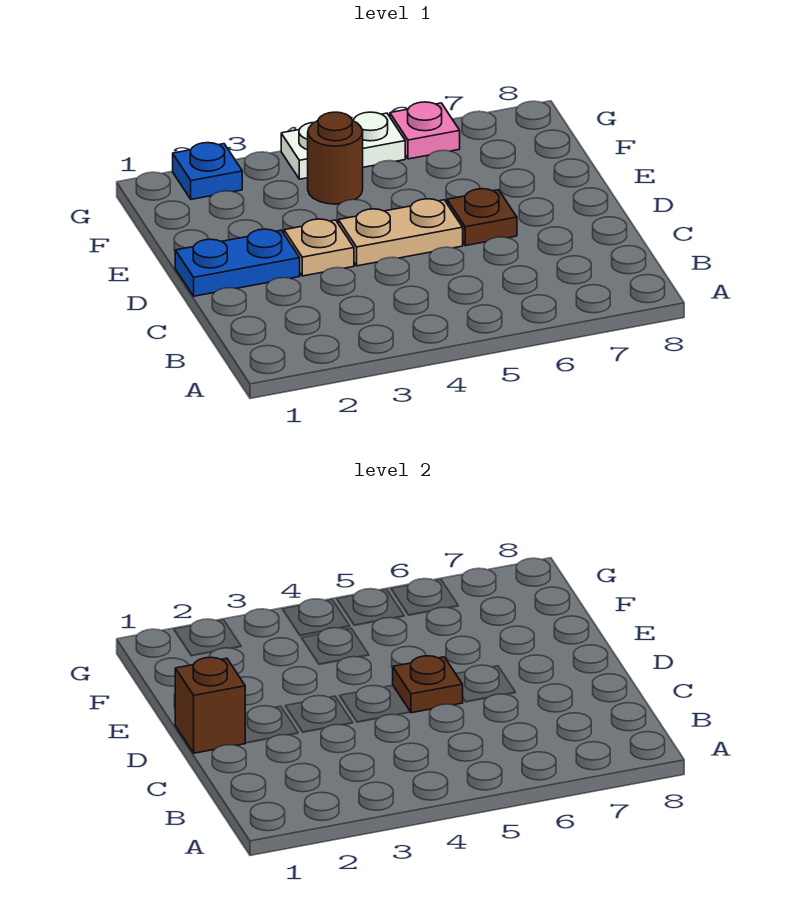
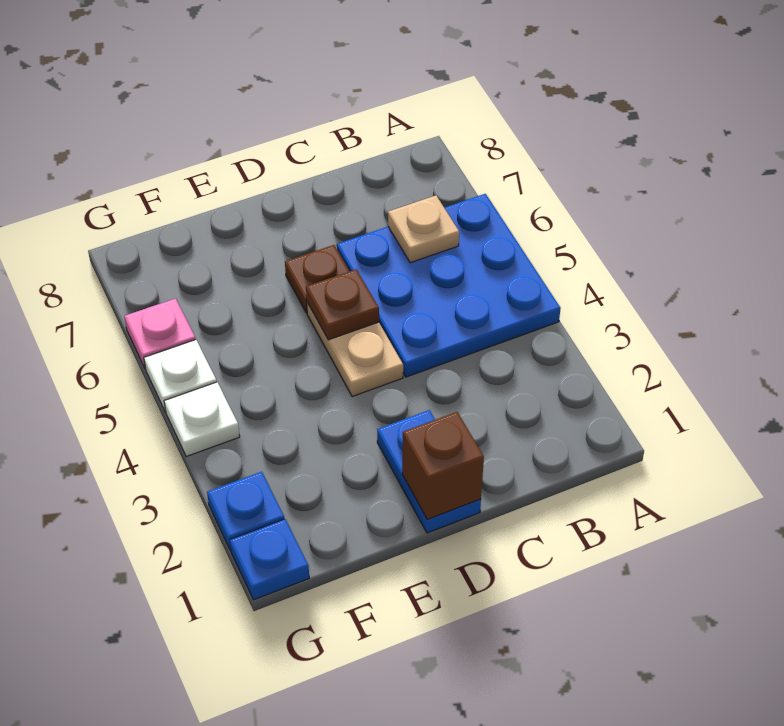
none -> blue 3x3 plate [337,194,561,377]
tan 1x1 plate [284,219,354,276] -> tan 1x1 plate moved to [388,196,459,263]
brown 1x1 round brick [308,112,363,204] -> none
none -> blue 1x1 plate [230,519,309,600]

